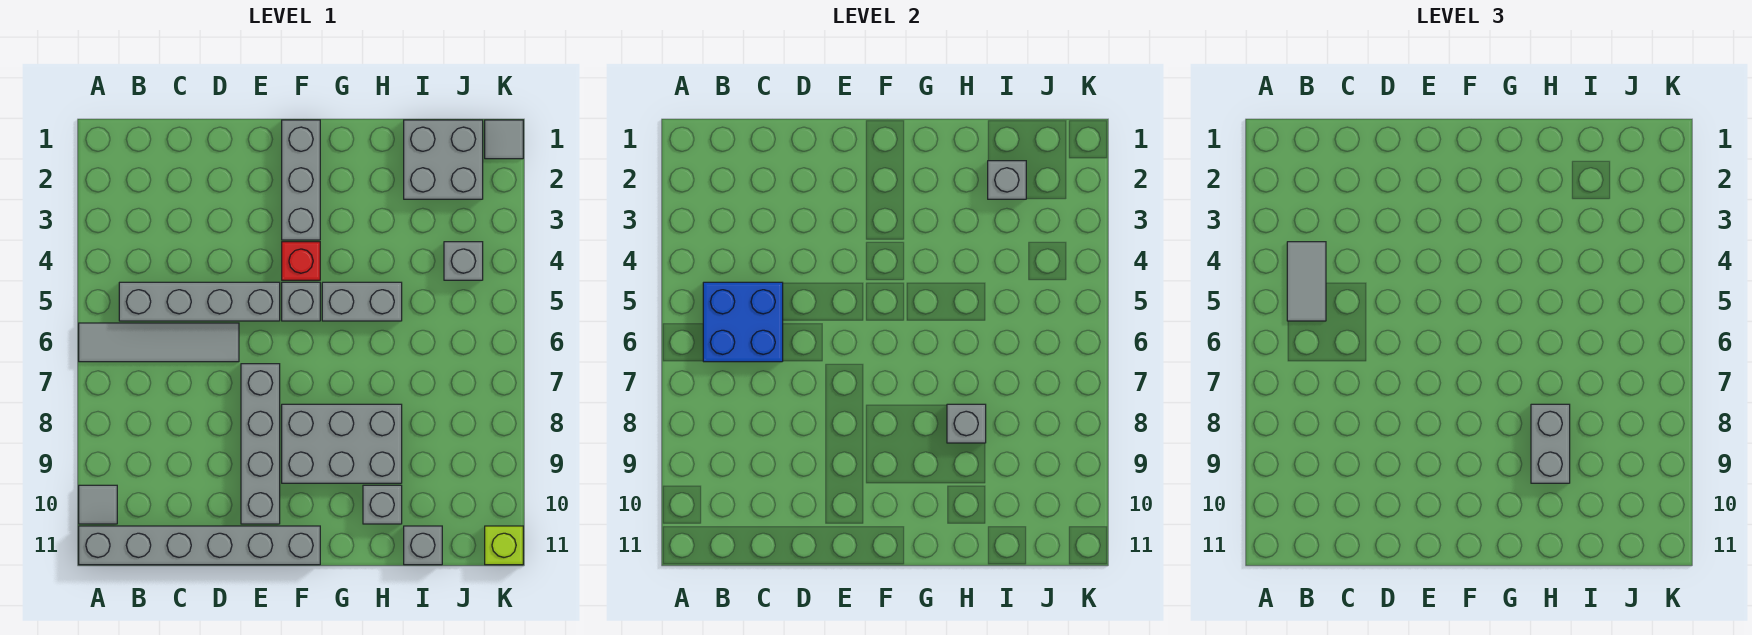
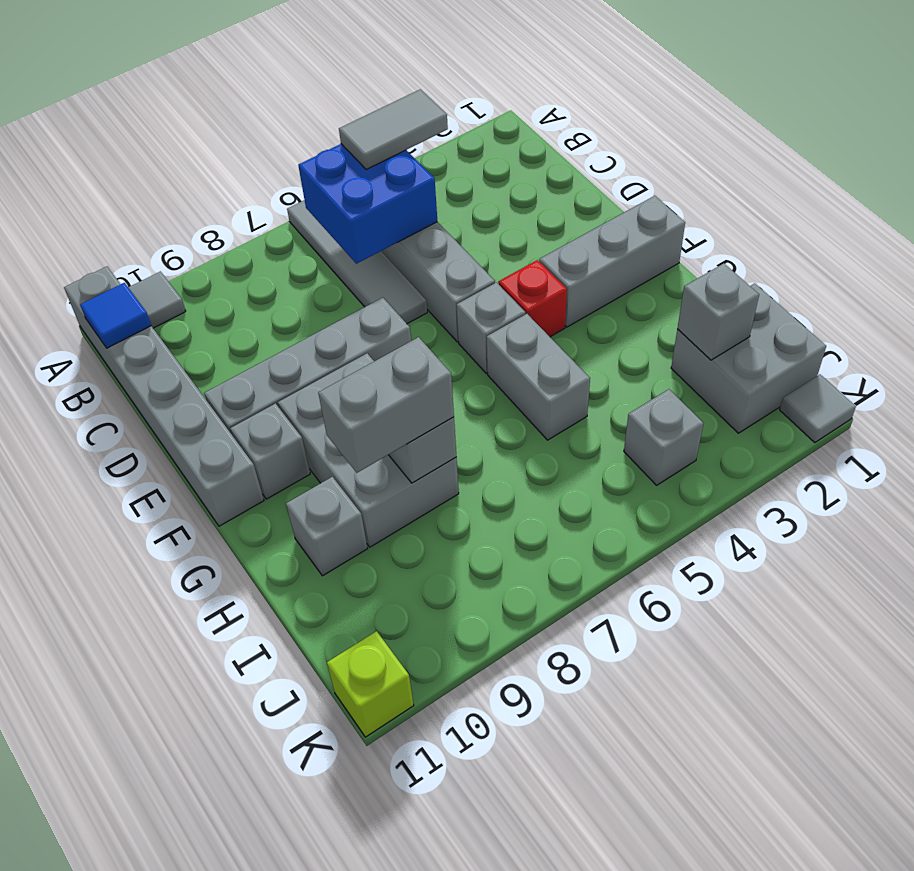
none -> blue 1x1 tile [80,283,151,348]
grey 1x1 brick [404,526,442,565] -> grey 1x1 brick moved to [230,404,310,499]

